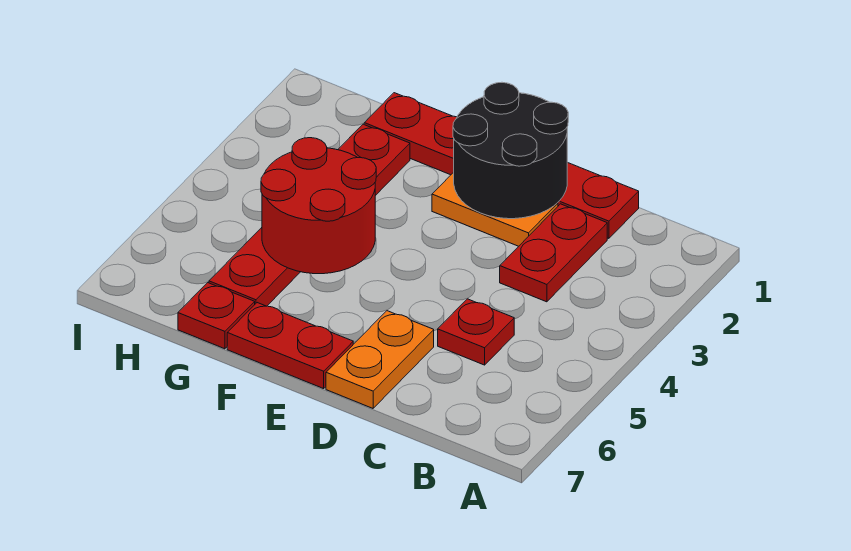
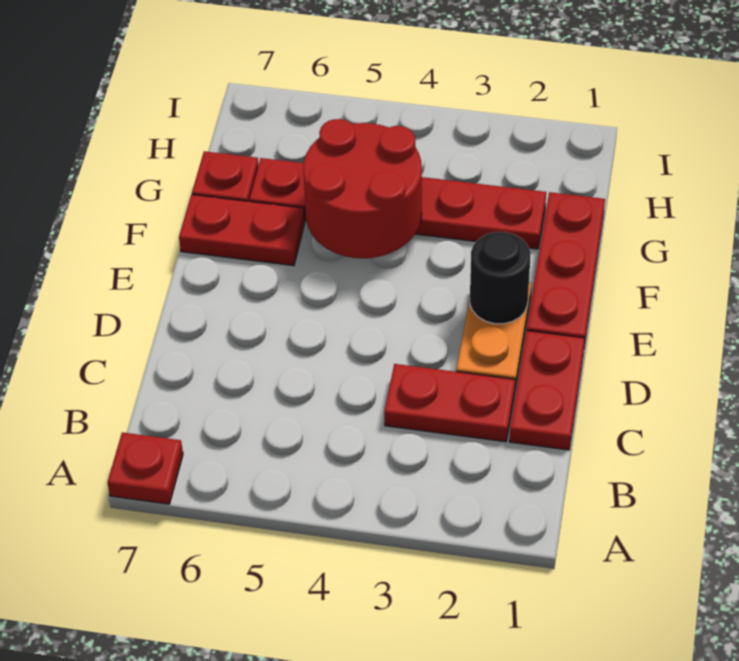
red 1x1 plate [438,299,514,365] -> red 1x1 plate moved to [107,432,183,504]
black 2x2 round brick [453,82,568,219] -> black 1x1 round brick [470,232,530,324]
orange 1x2 plate [326,311,434,408] -> none
red 1x2 plate [227,303,353,389] -> red 1x2 plate turned to [179,195,305,266]

